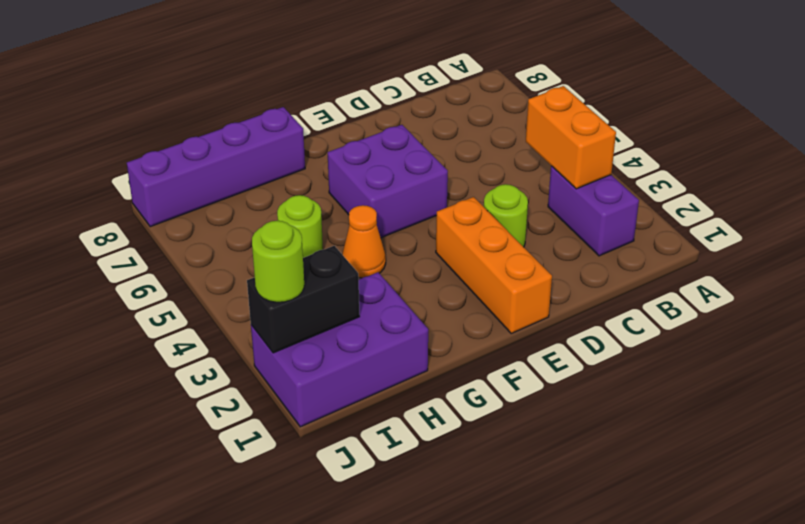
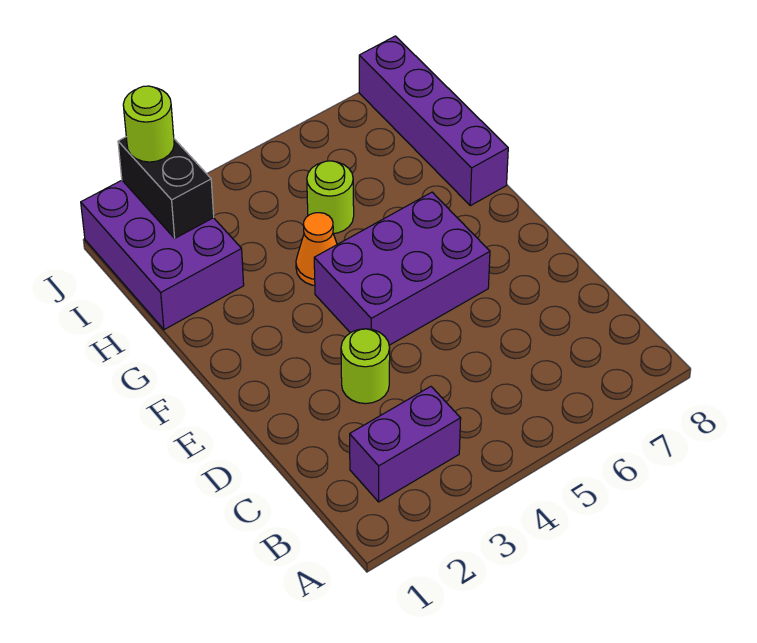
orange 1x2 brick [526,86,616,189] -> none
orange 1x3 brick [436,197,552,333] -> none
purple 2x2 brick [328,125,448,238] -> purple 2x3 brick [314,192,490,345]

